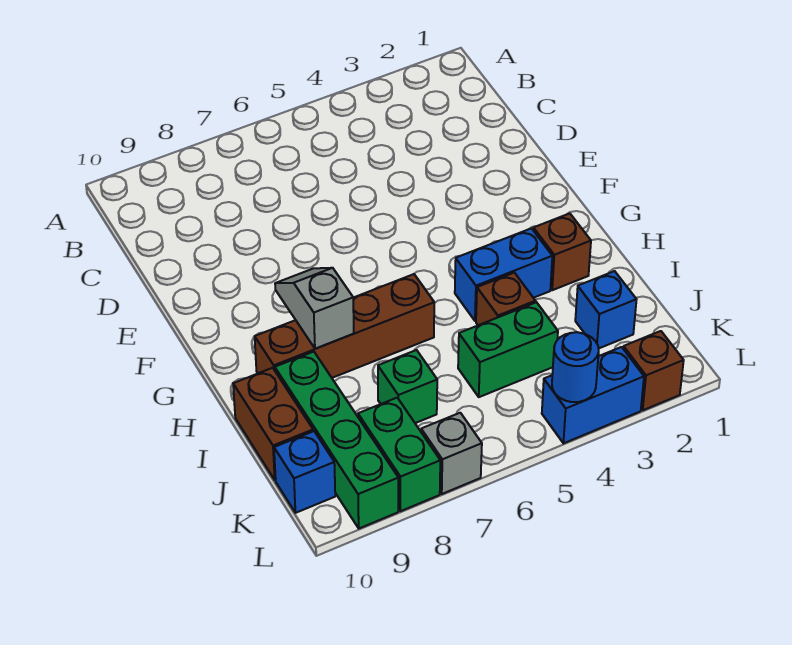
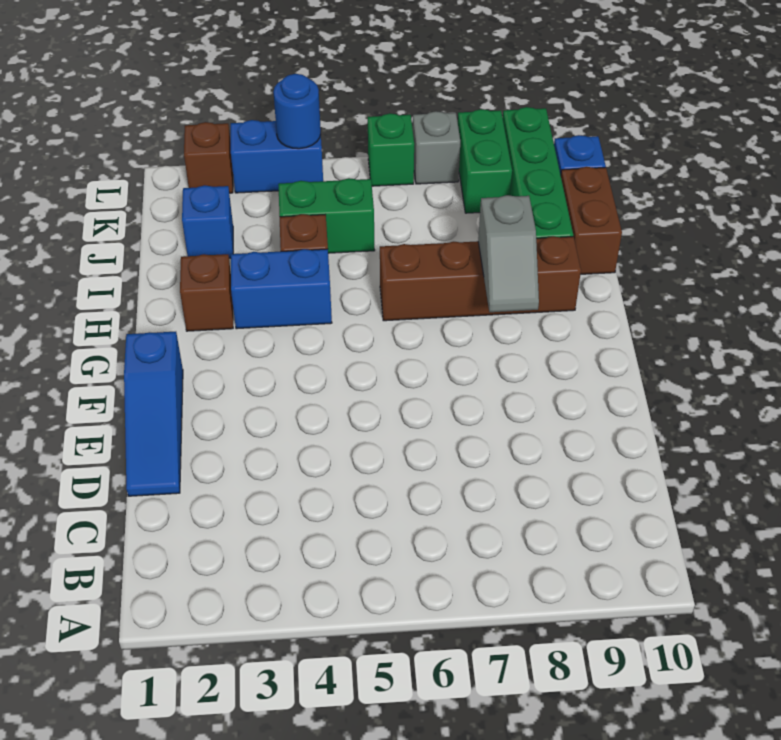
none -> blue 1x3 slope [124,332,183,496]
green 1x1 brick [378,350,437,423] -> green 1x1 brick moved to [368,113,414,186]

